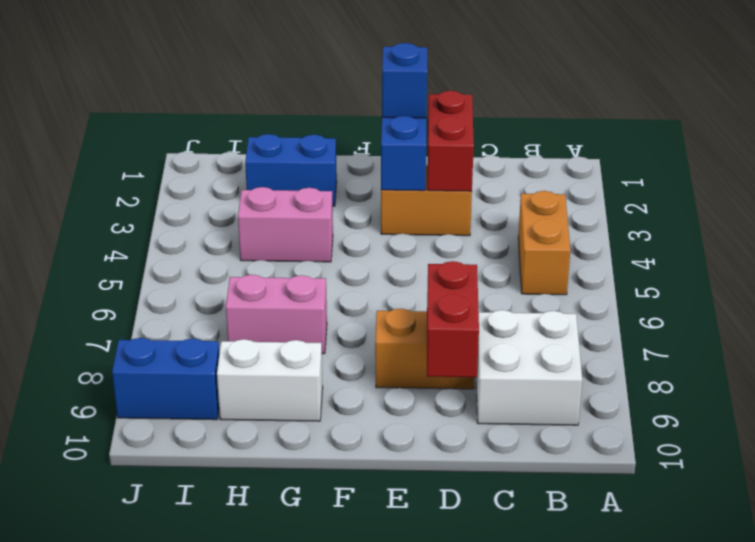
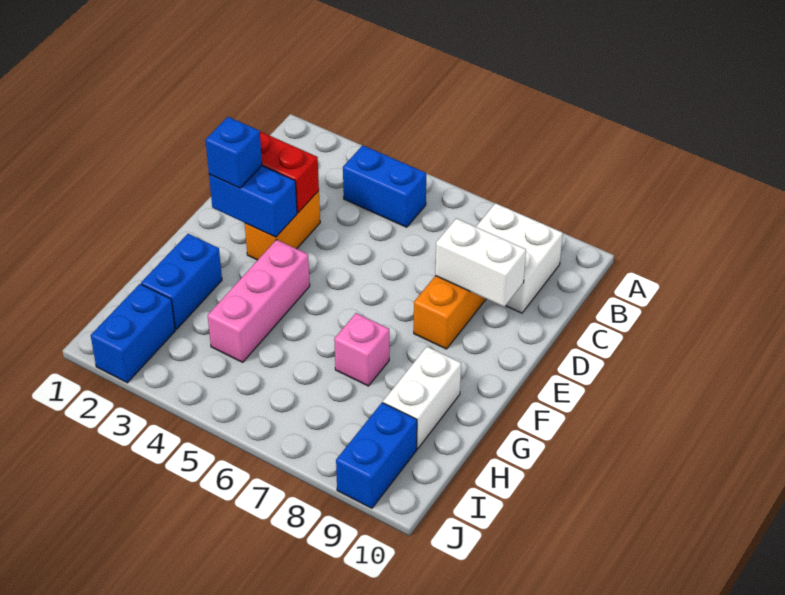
orange 1x2 brick [518,191,570,295] -> blue 1x2 brick [343,145,426,227]
red 1x2 brick [427,261,479,377] -> white 1x2 brick [435,218,526,307]
pink 1x2 brick [238,187,333,262] -> pink 1x3 brick [208,240,310,362]
pink 1x2 brick [226,275,327,354] -> pink 1x1 brick [334,313,389,386]
none -> blue 1x2 brick [91,284,175,383]

